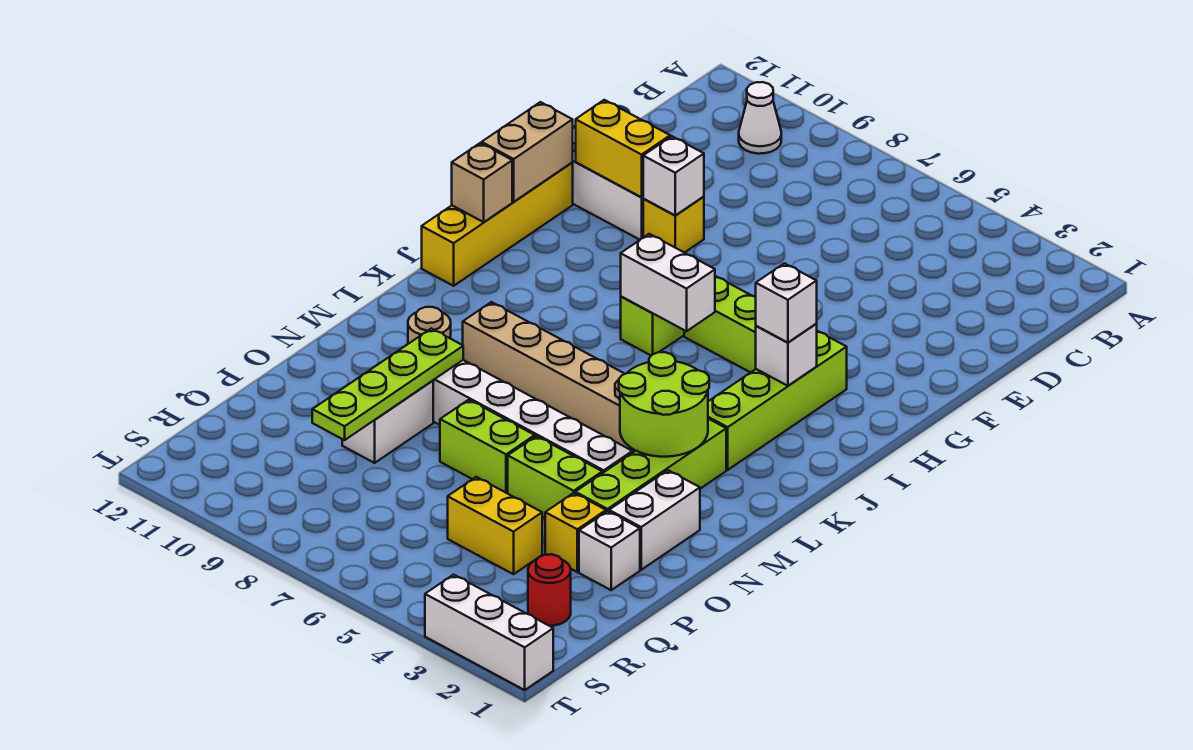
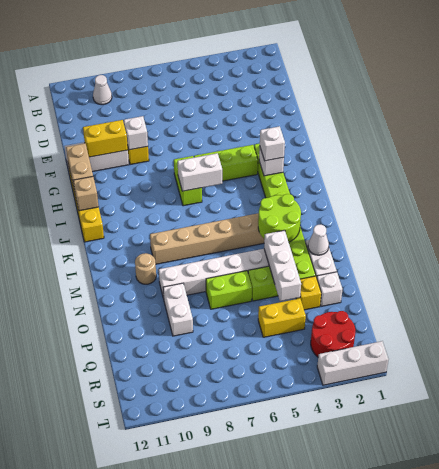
none -> white 1x1 cone [308,225,329,255]
none -> white 1x3 brick [264,230,301,301]
lime 1x4 plate [312,328,463,440] -> none
red 1x1 round brick [528,554,571,626] -> red 2x2 round brick [311,311,355,357]

